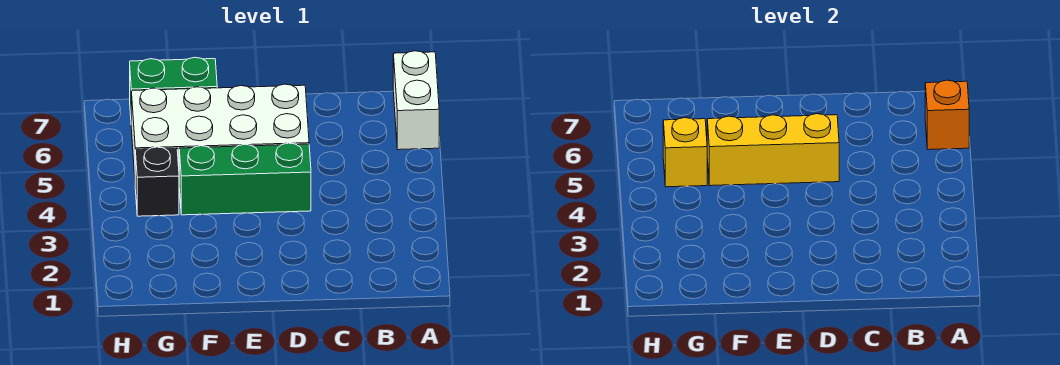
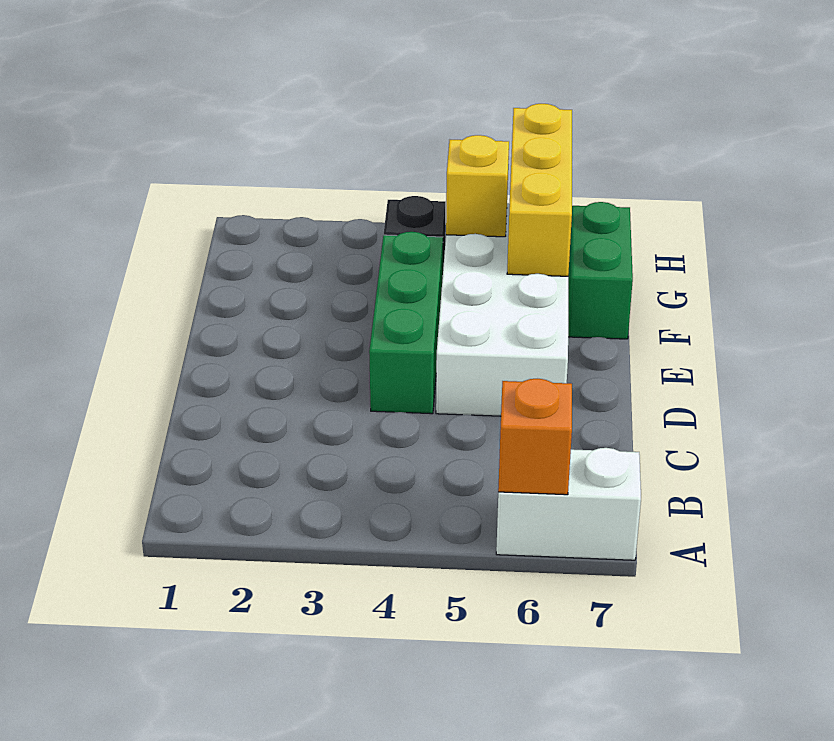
yellow 1x3 brick [707,114,839,186] -> yellow 1x3 brick moved to [507,104,572,276]

